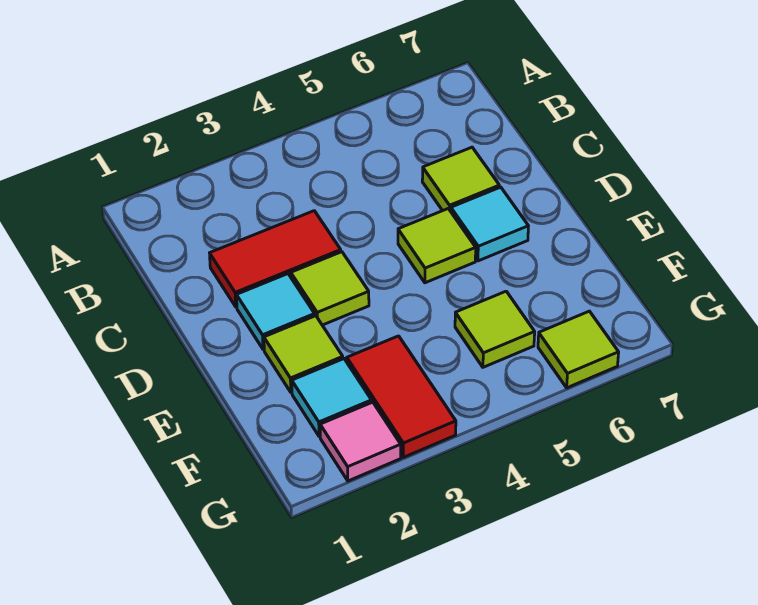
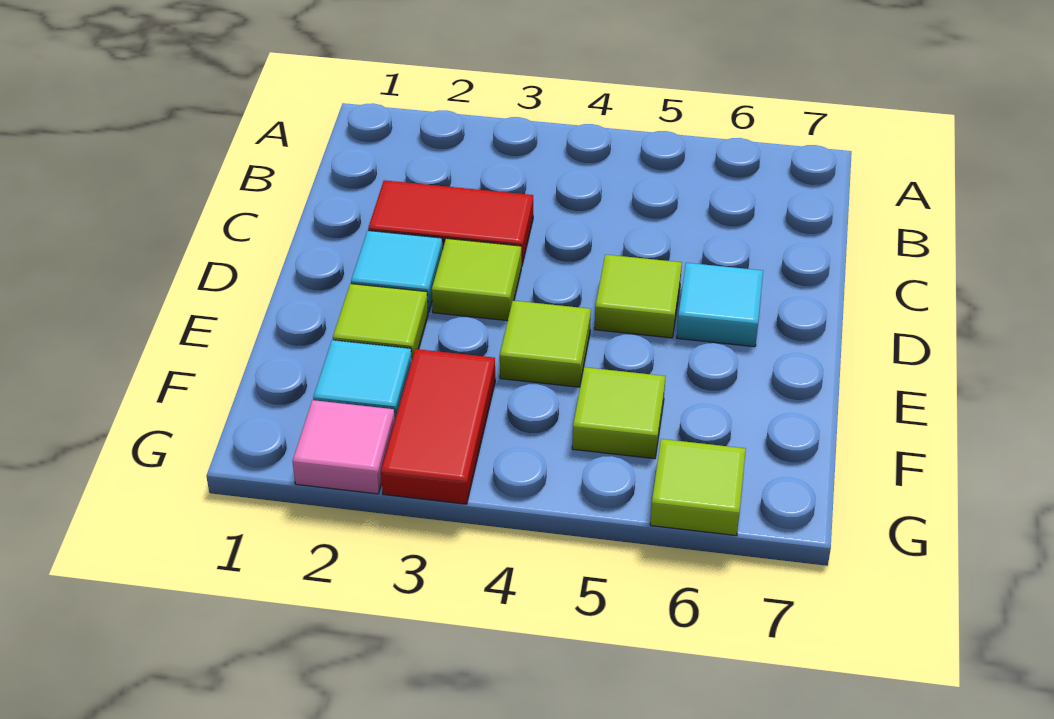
lime 1x1 tile [422,147,499,211] -> lime 1x1 tile moved to [500,301,591,387]

